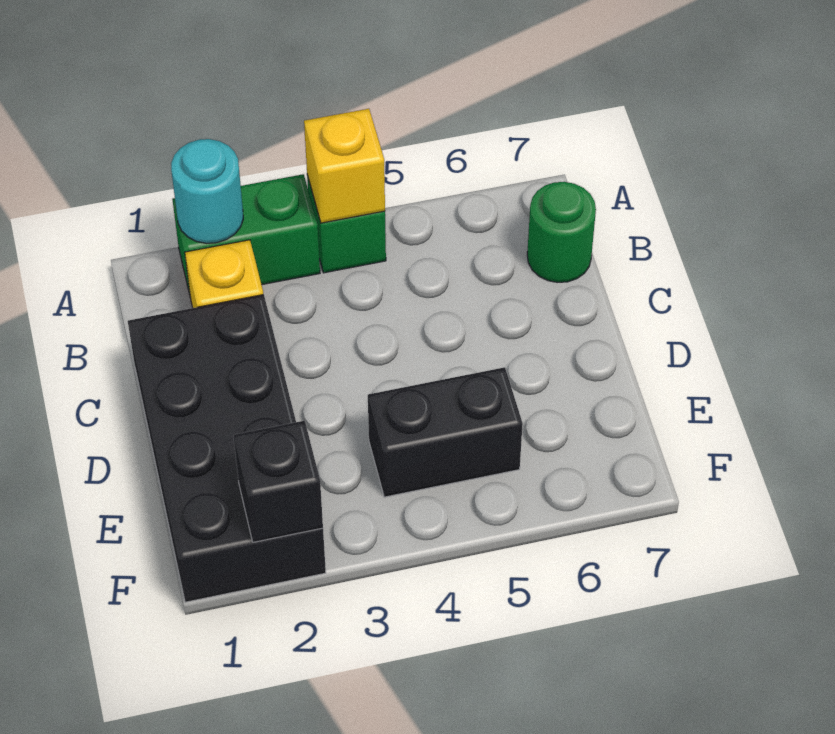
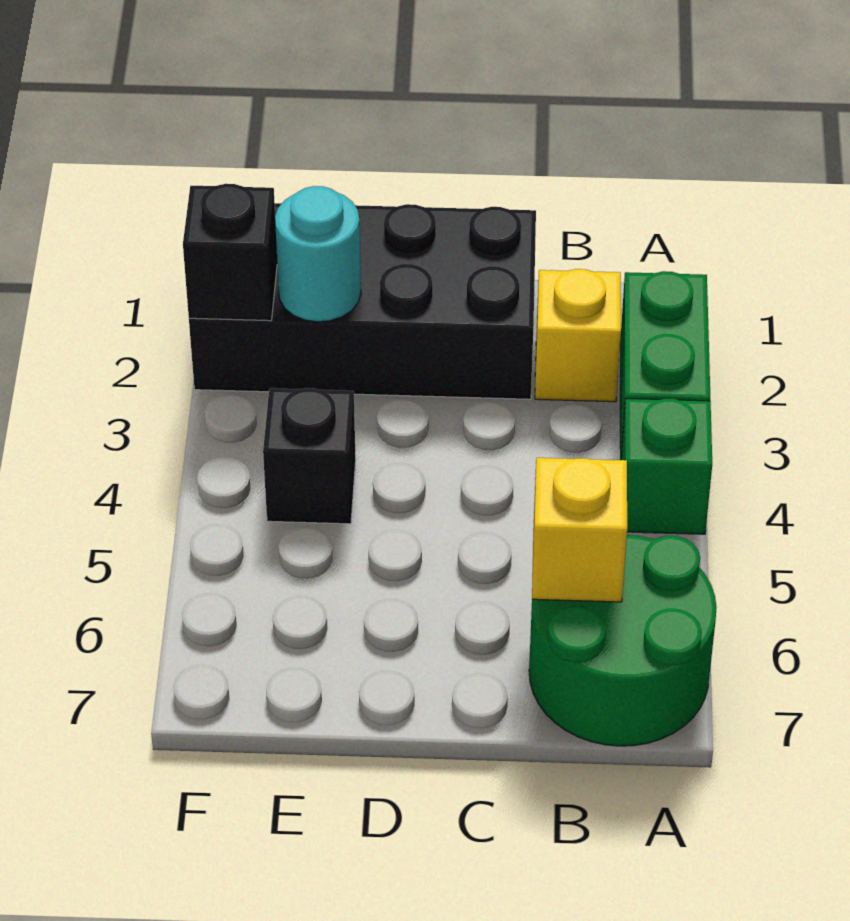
cyan 1x1 round brick [171,139,243,243] -> cyan 1x1 round brick moved to [275,186,361,322]
yellow 1x1 brick [304,109,385,223] -> yellow 1x1 brick moved to [532,458,627,602]
green 1x1 round brick [527,182,596,282] -> green 2x2 round brick [529,535,717,746]
black 1x2 brick [368,367,523,497] -> black 1x1 brick [263,388,356,524]

